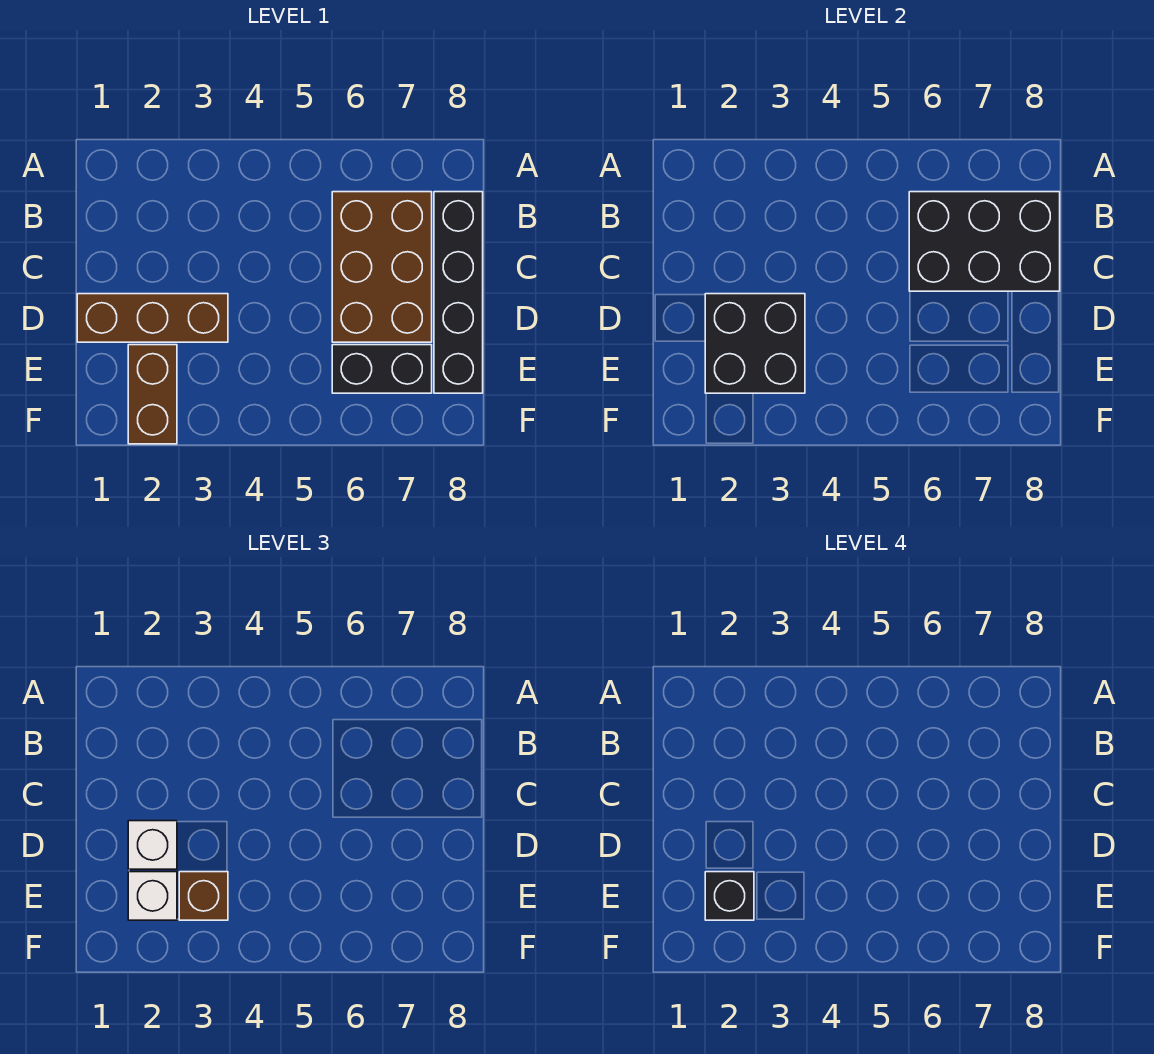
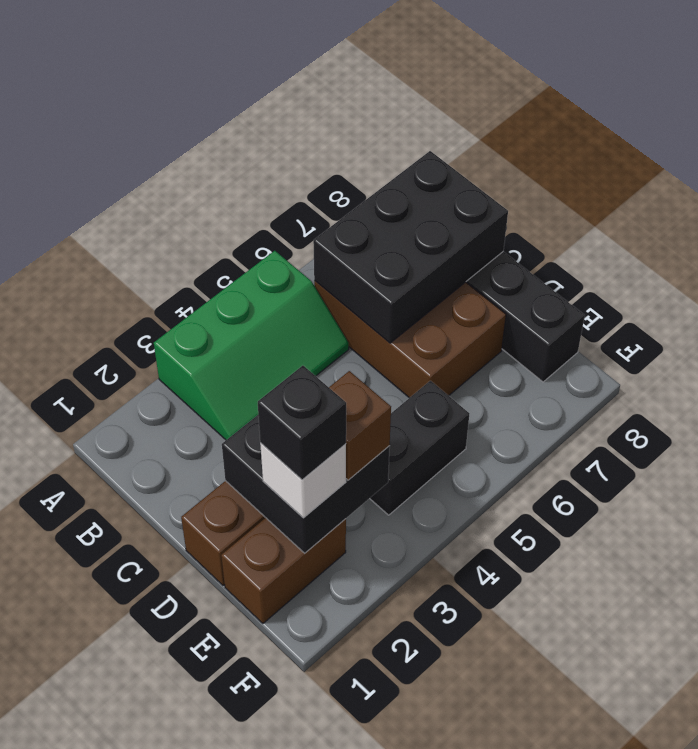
none -> green 2x3 slope [154,251,349,440]
white 1x1 brick [128,821,177,869] -> none
brown 1x2 brick [128,345,177,444] -> brown 1x2 brick turned to [221,518,346,623]
black 1x2 brick [332,345,432,393] -> black 1x2 brick moved to [370,381,469,515]

